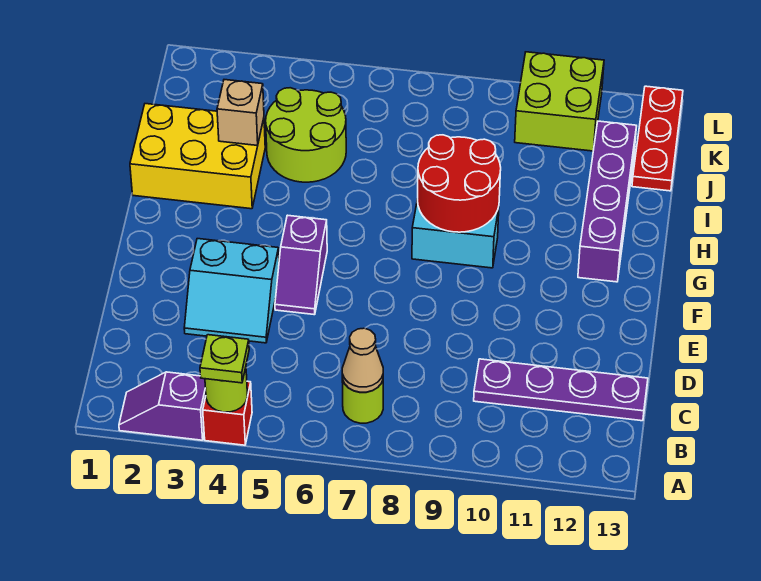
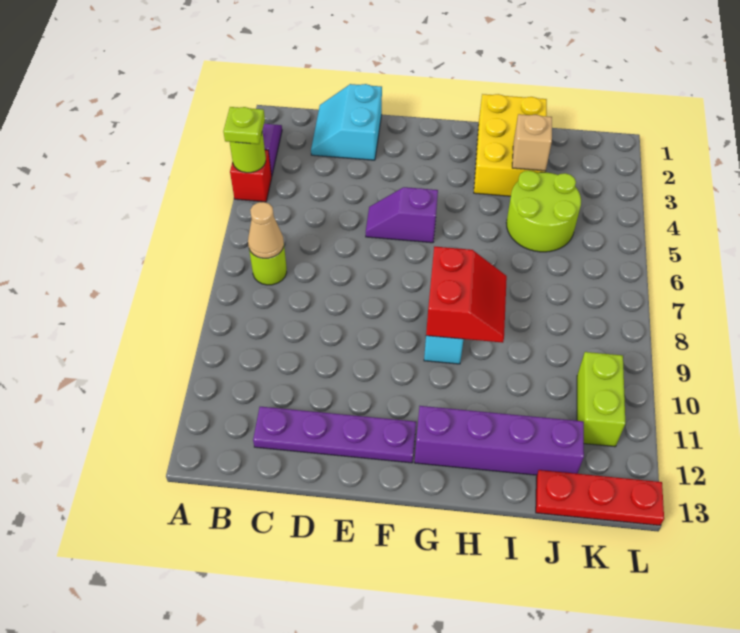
purple 1x4 plate [474,359,648,421] -> purple 1x4 plate turned to [253,407,416,463]
cyan 2x2 slope [184,239,279,343] -> cyan 2x2 slope moved to [311,84,382,160]
red 2x2 round brick [418,135,501,232] -> red 2x2 slope [426,246,507,343]
lime 2x2 brick [515,52,604,151] -> lime 1x2 brick [577,352,625,447]

